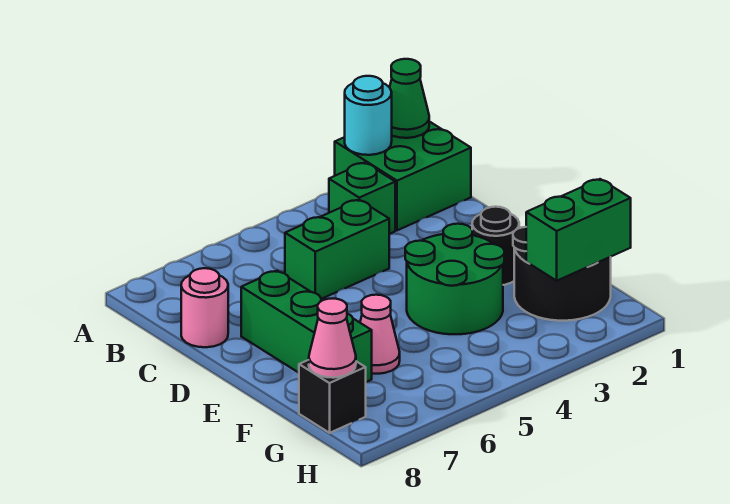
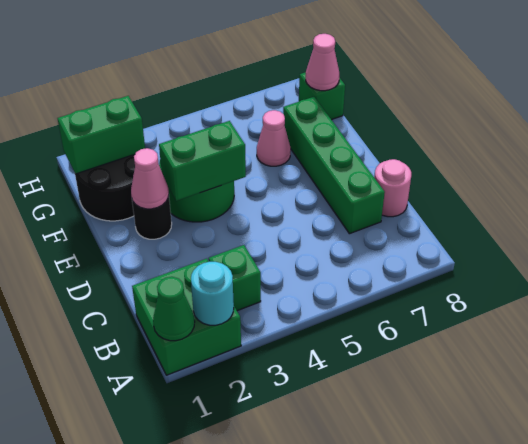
green 1x2 brick [285,200,389,298] -> green 1x2 brick moved to [159,121,246,201]
green 1x3 brick [241,271,372,382] -> green 1x4 brick [283,97,385,234]
none -> pink 1x1 cone [131,148,169,209]
black 1x1 brick [299,360,366,433] -> green 1x1 brick [299,72,345,120]

